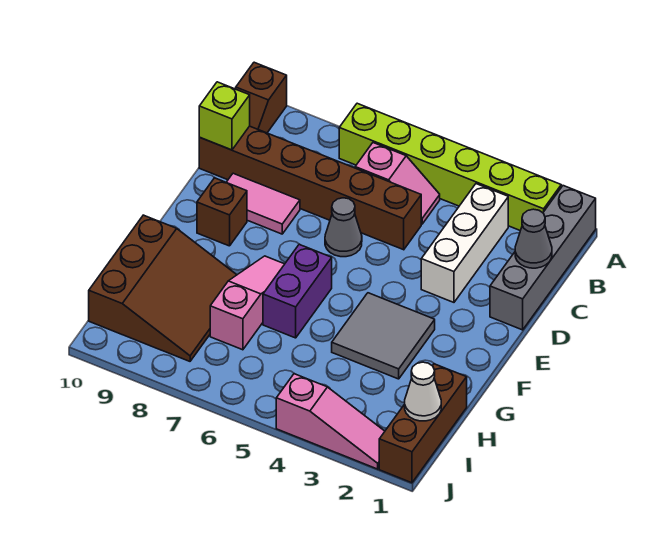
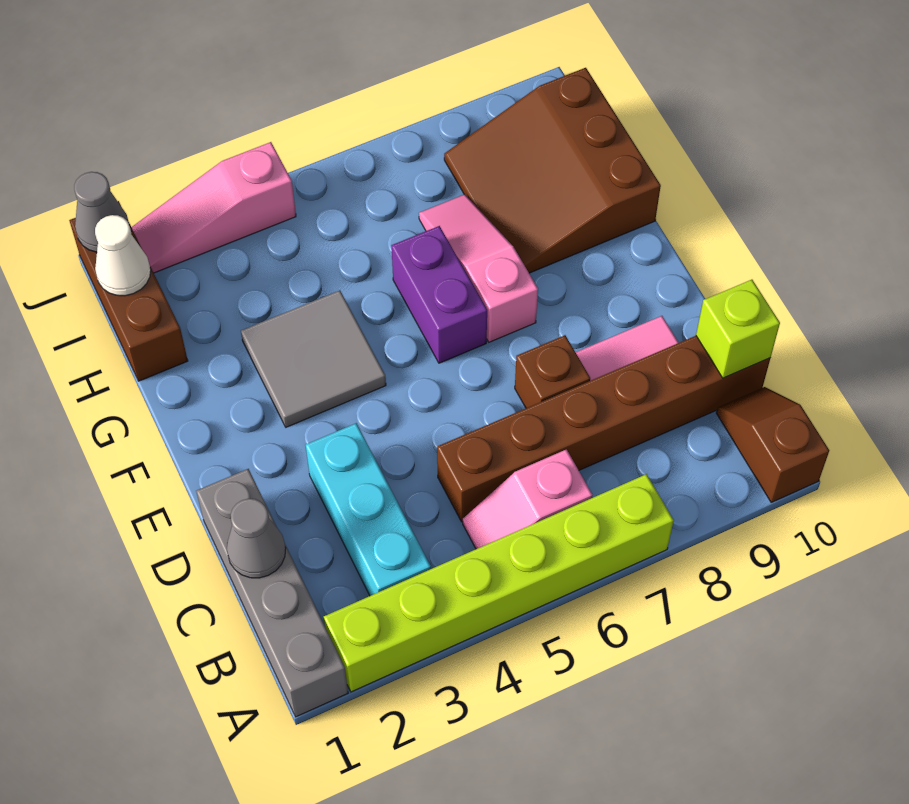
white 1x3 brick [421,184,508,302] -> cyan 1x3 brick [306,423,431,596]
grey 1x1 cone [325,198,362,257] -> grey 1x1 cone moved to [74,172,129,252]
brown 1x1 brick [197,178,247,246] -> brown 1x1 brick moved to [515,335,590,408]
pink 1x3 slope [210,256,284,350] -> pink 1x3 slope turned to [419,194,538,342]

